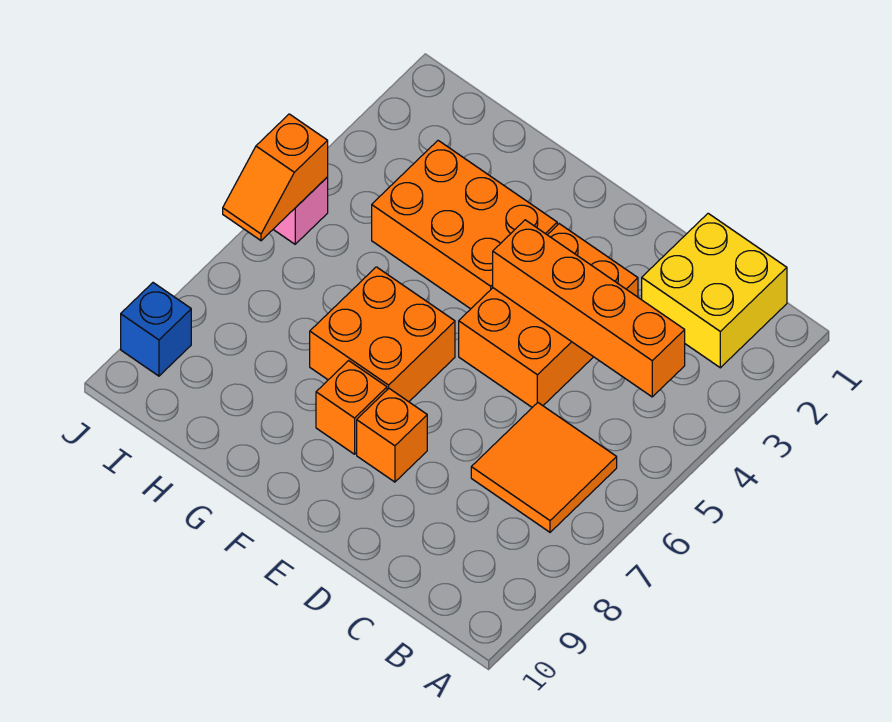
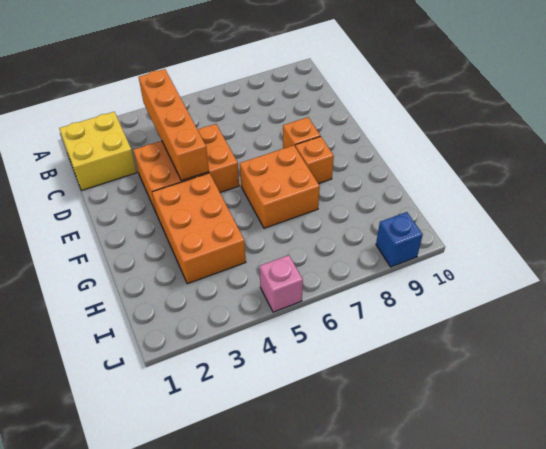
orange 2x2 tile [471,403,617,532] -> none
orange 1x2 slope [223,114,328,241] -> none

